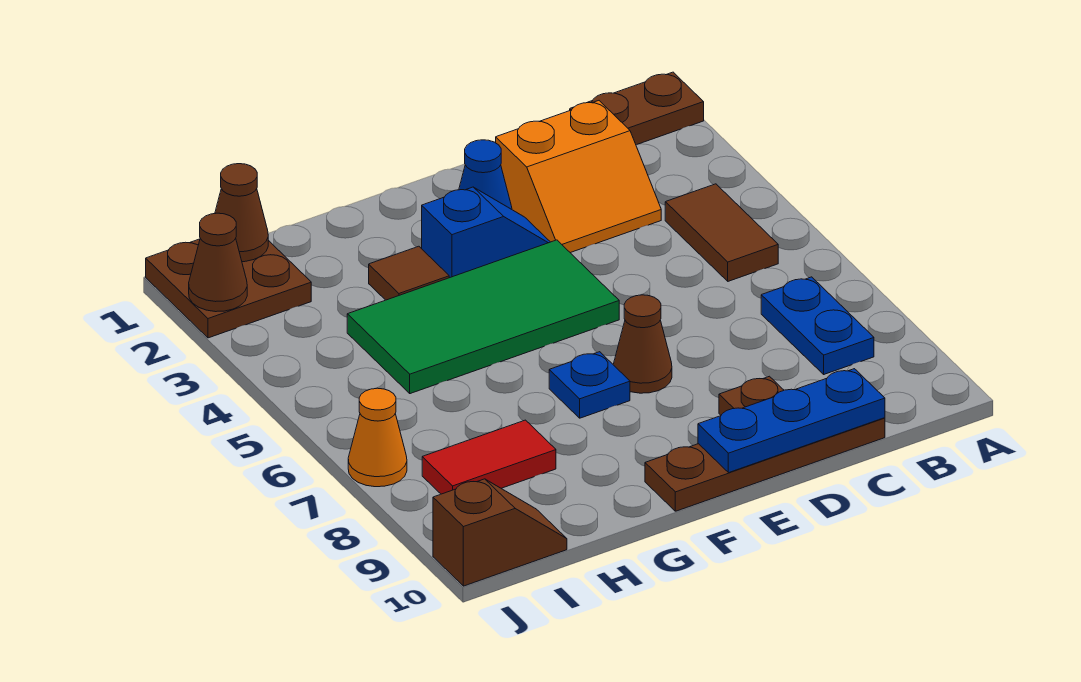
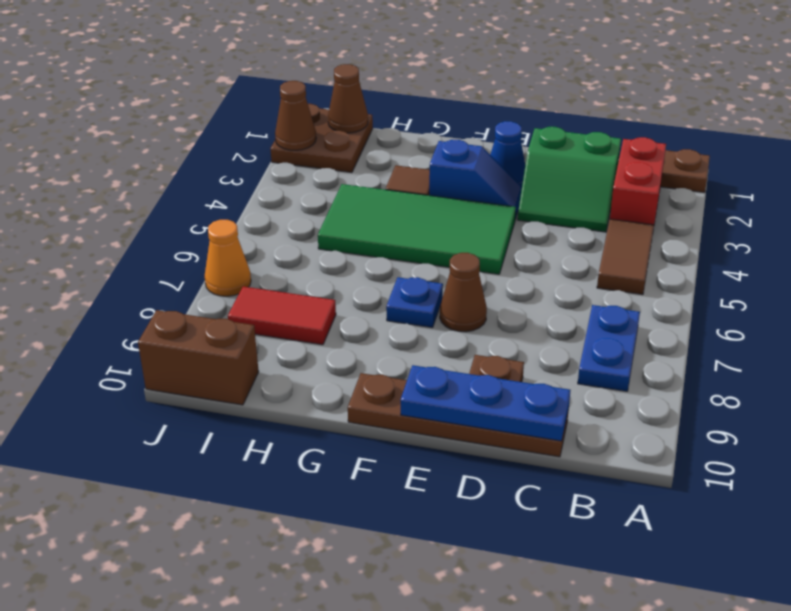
none -> red 1x2 brick [610,137,666,230]
orange 2x2 slope [496,101,661,253] -> green 2x2 slope [518,127,621,232]
brown 1x2 slope [433,479,567,586] -> brown 1x2 brick [138,310,259,405]

